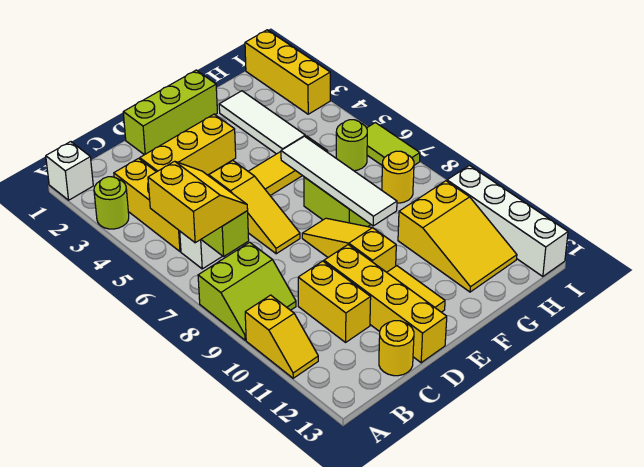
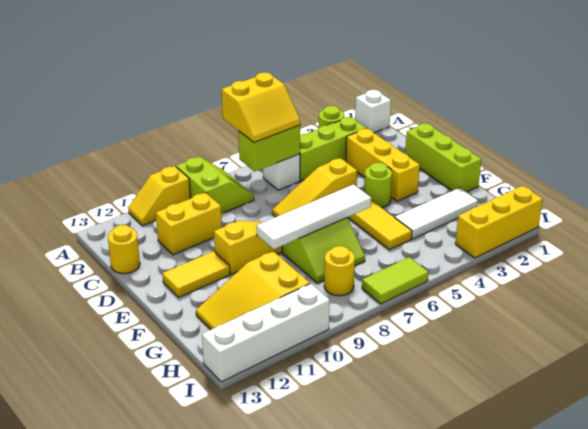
lime 2x2 slope [198,242,296,340] -> lime 2x2 slope turned to [176,157,254,214]
yellow 1x3 brick [114,159,181,251] -> lime 1x3 brick [300,117,366,181]
yellow 1x4 brick [324,245,447,363] -> none
lime 1x1 round brick [336,120,367,171] -> lime 1x1 round brick moved to [364,162,392,208]

